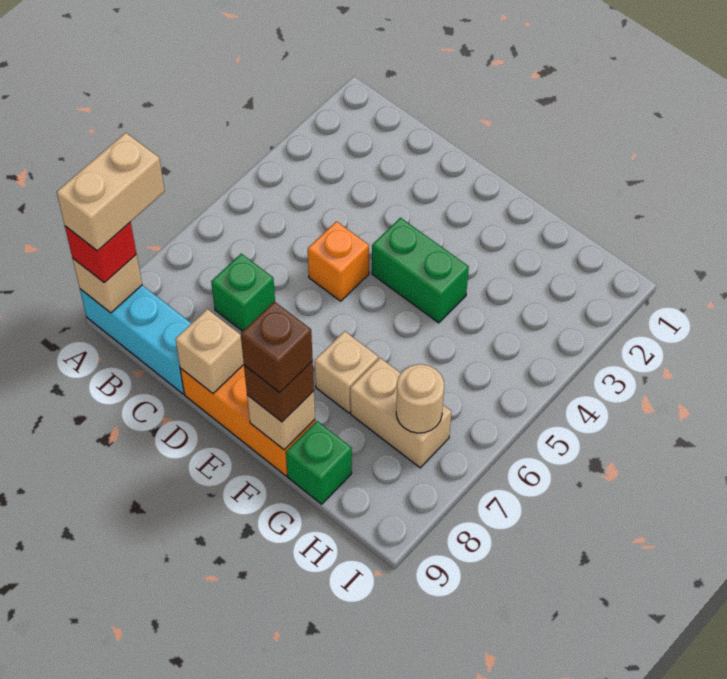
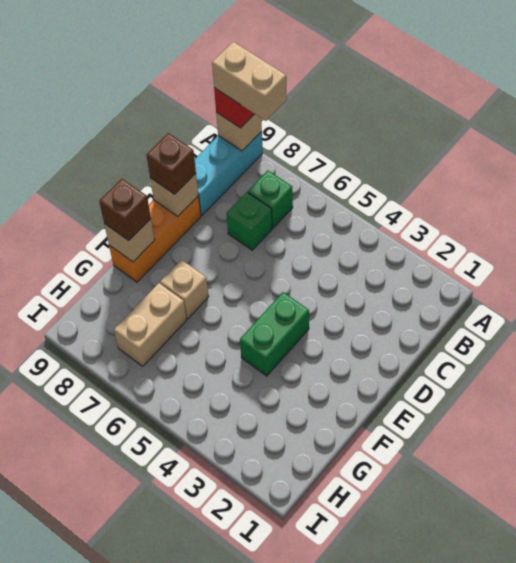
orange 1x1 brick [308,221,369,301] -> none
brown 1x1 brick [241,302,313,392] -> brown 1x1 brick moved to [147,133,196,194]
green 1x1 brick [286,421,352,504] -> green 1x1 brick moved to [248,170,293,228]
tan 1x1 round brick [396,364,444,433] -> none

